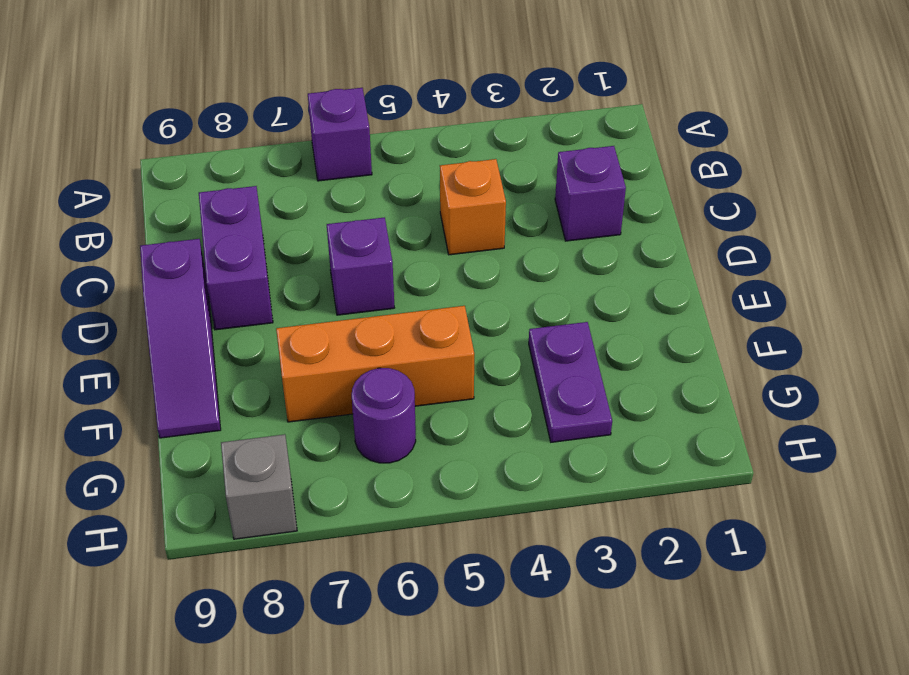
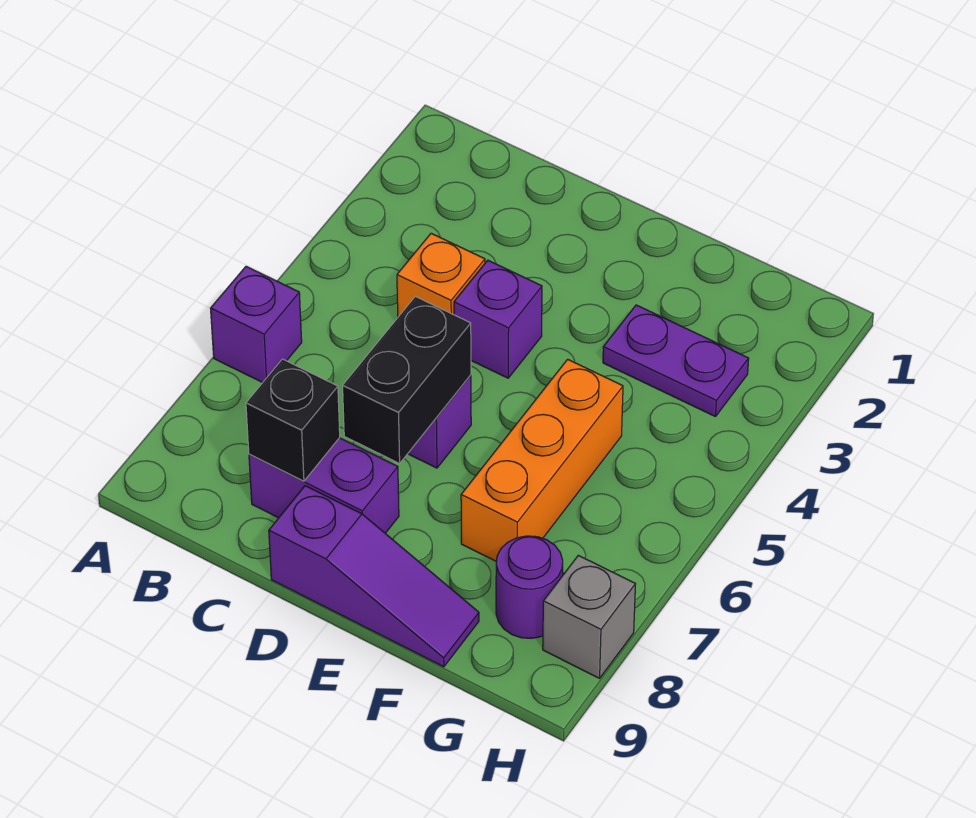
purple 1x1 brick [555,146,626,241] -> purple 1x1 brick moved to [454,260,542,378]
none -> black 1x1 brick [246,359,340,481]
none -> black 1x2 brick [343,296,471,463]
purple 1x1 round brick [352,368,416,463] -> purple 1x1 round brick moved to [496,536,563,638]

